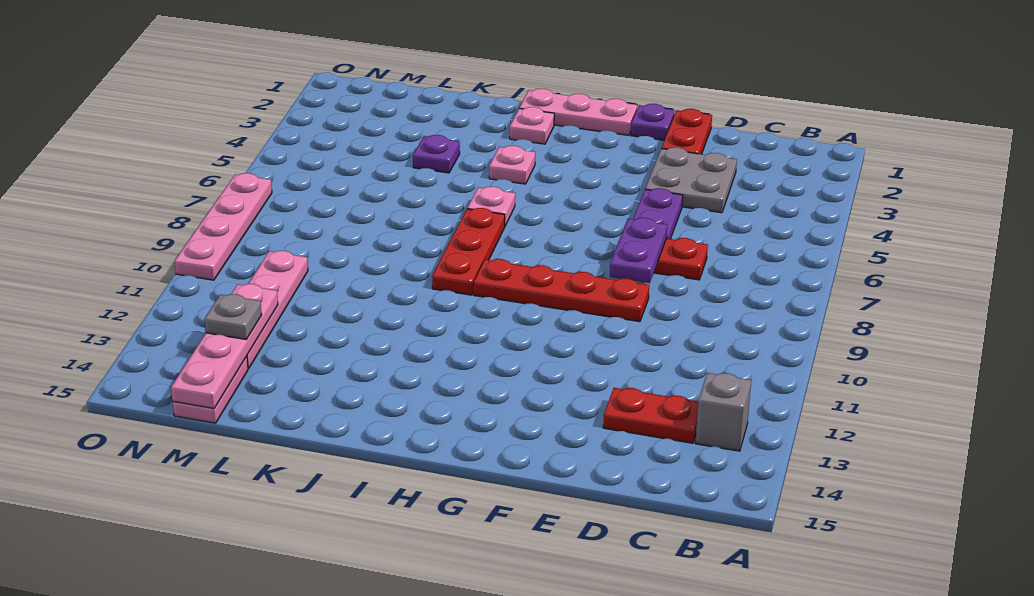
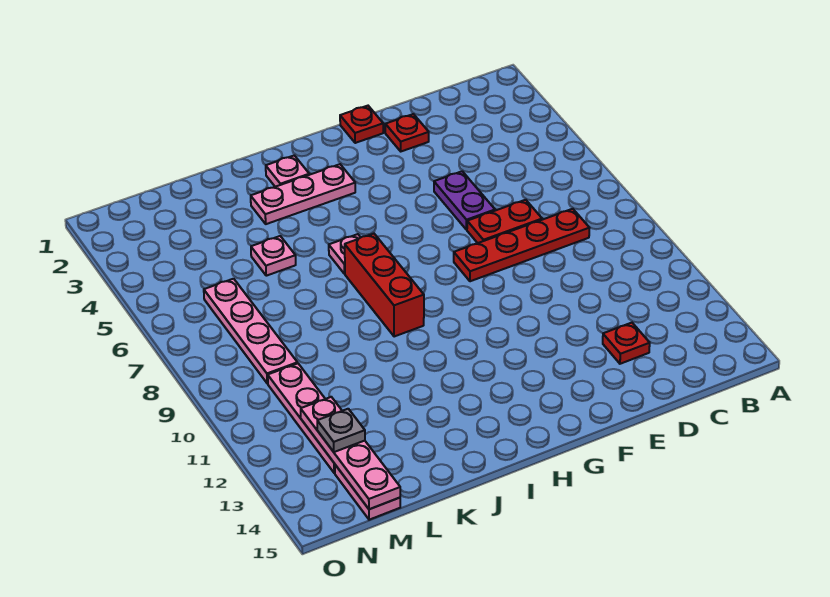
grey 1x1 brick [695,373,751,451] -> none
red 1x2 plate [603,388,698,443] -> red 1x1 plate [603,323,650,364]
grey 2x2 plate [645,147,737,213] -> none
red 1x2 plate [661,109,712,154] -> red 1x1 plate [385,114,429,151]
purple 1x2 plate [610,218,667,283] -> none
red 1x4 plate [474,259,649,322] -> red 1x4 plate moved to [454,209,589,281]
purple 1x1 plate [631,104,675,140] -> red 1x1 plate [340,106,383,143]
pink 1x3 plate [520,89,637,135] -> pink 1x3 plate moved to [251,164,355,224]
pink 1x1 plate [489,146,535,184] -> pink 1x1 plate moved to [251,236,296,276]
red 1x3 plate [432,208,505,295] -> red 1x3 brick [345,234,424,337]
purple 1x1 plate [413,135,460,173] -> none
pink 1x4 plate [175,173,272,280] -> pink 1x4 plate moved to [204,279,297,383]

